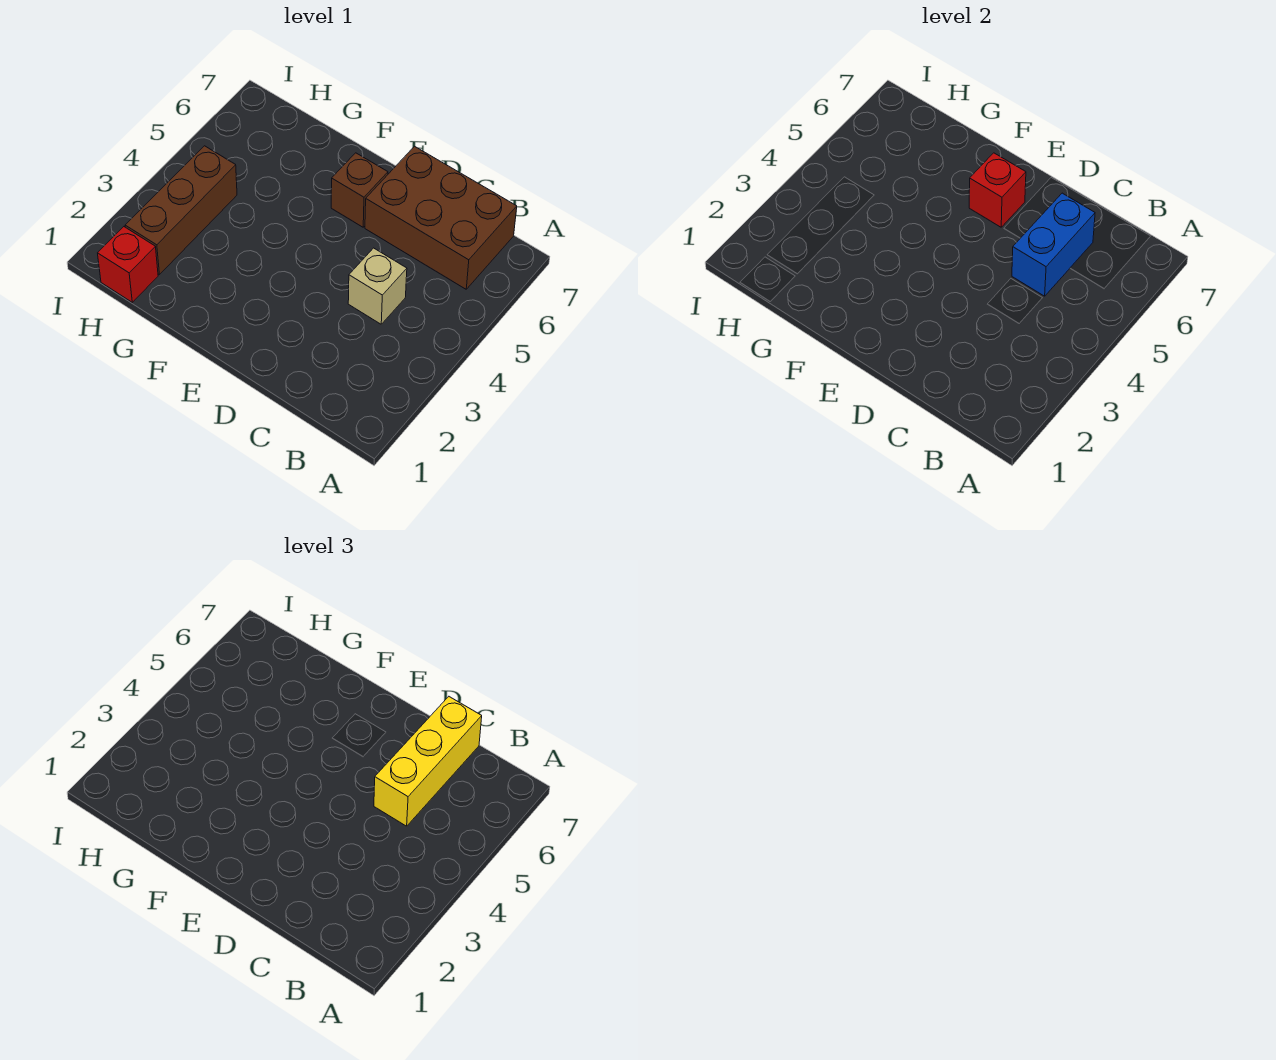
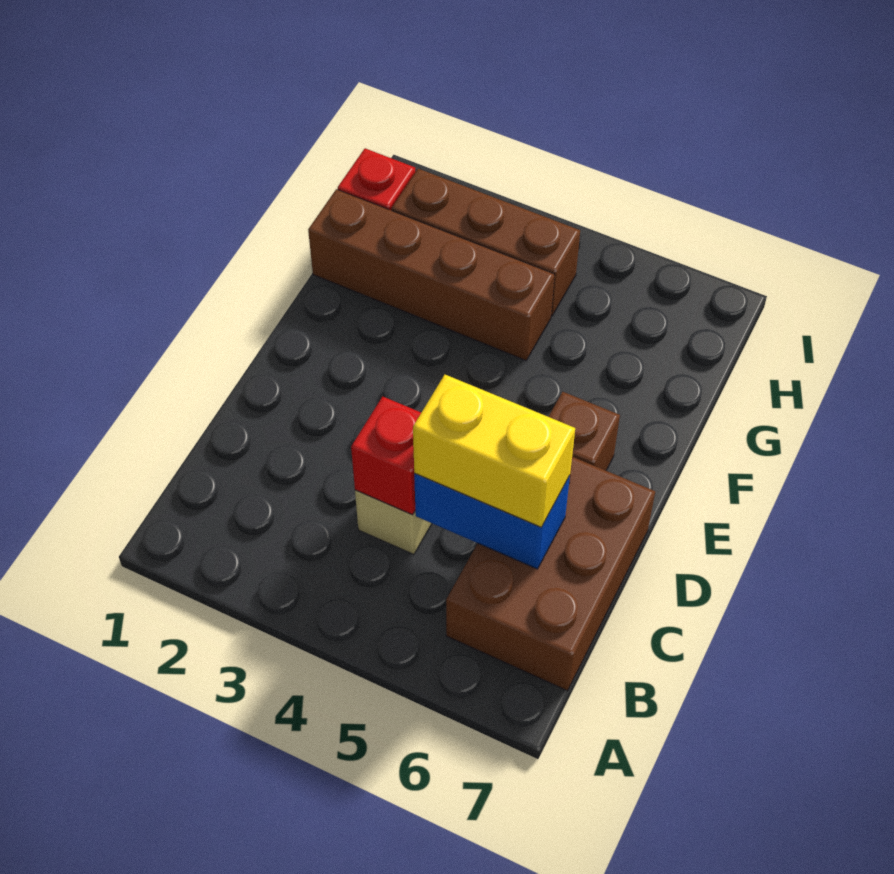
yellow 1x3 brick [374,697,482,826] -> yellow 1x2 brick [413,375,575,527]
red 1x1 brick [969,153,1026,227] -> red 1x1 brick moved to [351,397,421,515]
none -> brown 1x4 brick [308,189,555,360]

